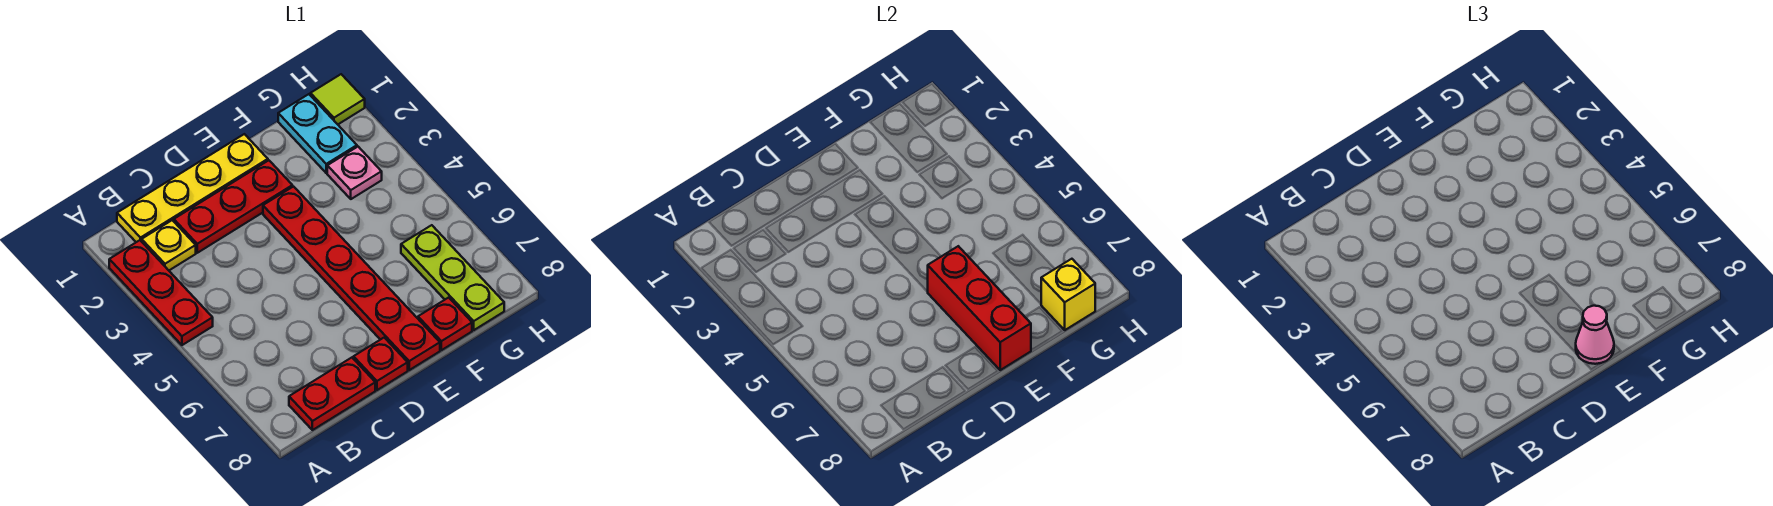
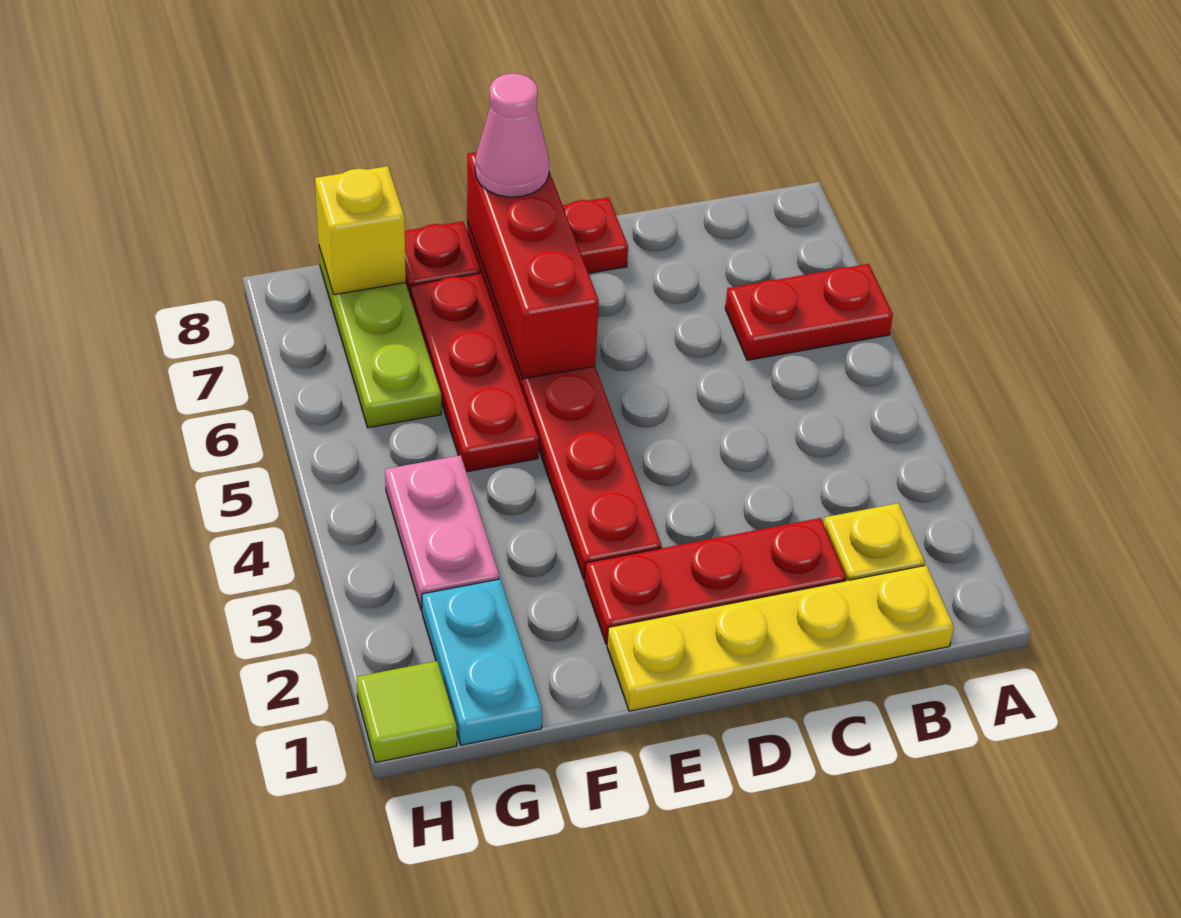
red 1x3 plate [109,240,213,345] -> red 1x3 plate moved to [410,273,539,472]
red 1x2 plate [289,358,375,430] -> red 1x2 plate moved to [725,264,893,360]
pink 1x1 plate [327,147,382,199] -> pink 1x2 plate [385,455,499,611]

